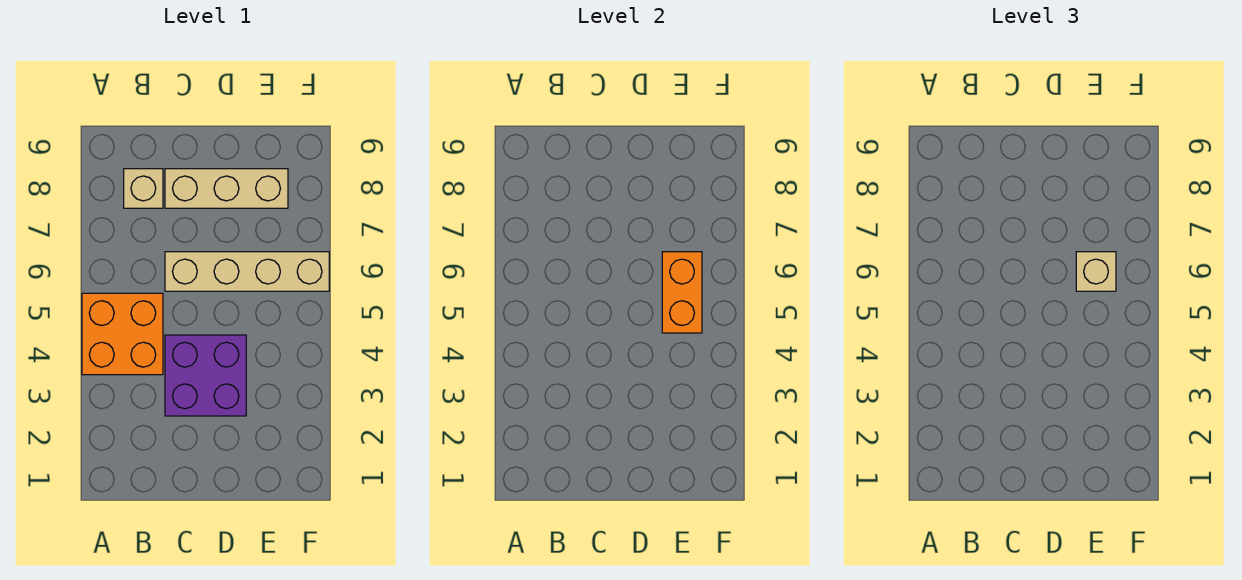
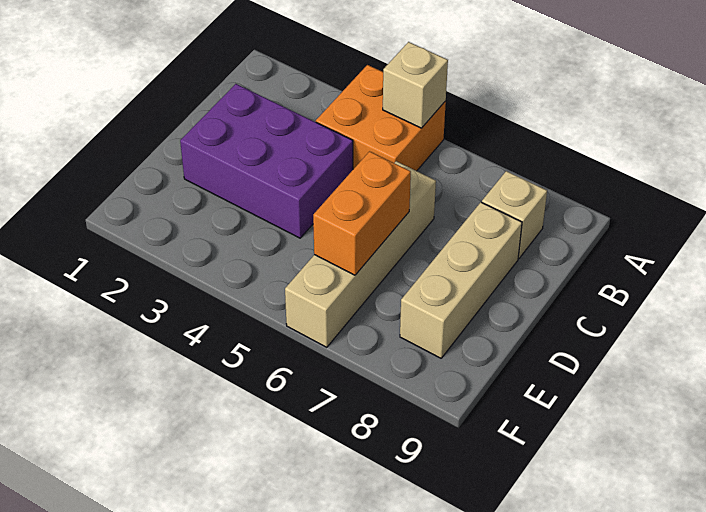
purple 2x2 brick [165,335,246,416] -> purple 2x3 brick [180,84,353,238]
orange 1x2 brick [662,252,702,333] -> orange 1x2 brick turned to [313,151,411,275]
tan 1x1 brick [1076,252,1116,291] -> tan 1x1 brick moved to [383,42,448,128]

